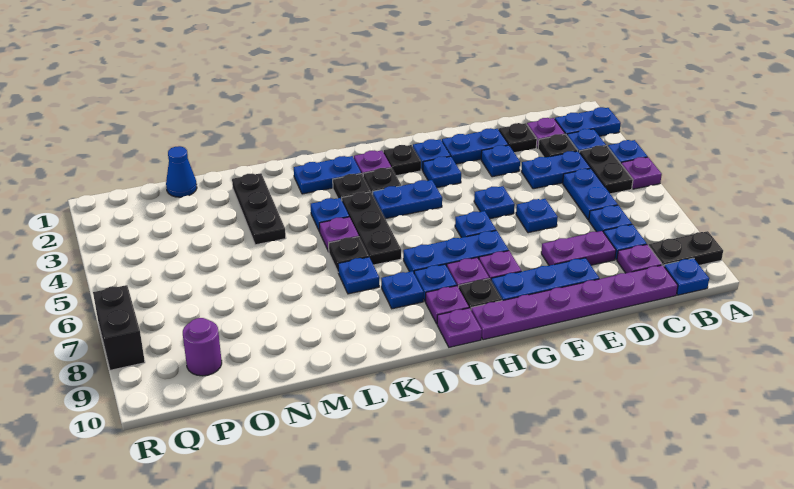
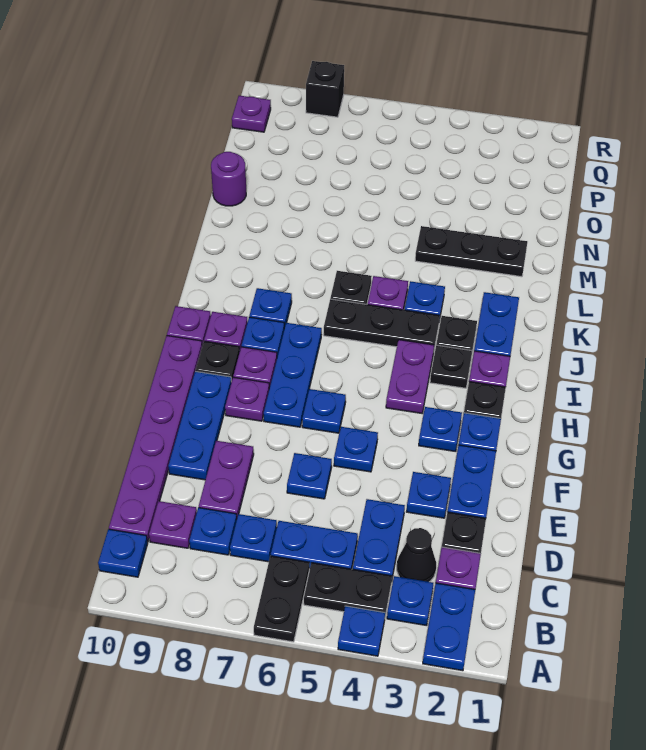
purple 1x1 plate [621,157,662,189] -> purple 1x1 plate moved to [232,96,271,132]
black 1x2 plate [649,231,723,266] -> black 1x2 plate moved to [254,556,309,642]
black 1x1 plate [538,134,578,157] -> black 1x1 cone [397,528,436,582]
blue 1x2 plate [373,180,442,219] -> purple 1x2 plate [386,340,434,413]
blue 1x1 plate [338,257,379,294] -> none
blue 1x1 cone [166,146,197,197] -> none
purple 1x1 round brick [183,318,222,376] -> purple 1x1 round brick moved to [211,152,246,206]
black 1x2 brick [93,285,145,370] -> black 1x1 brick [306,61,344,117]

